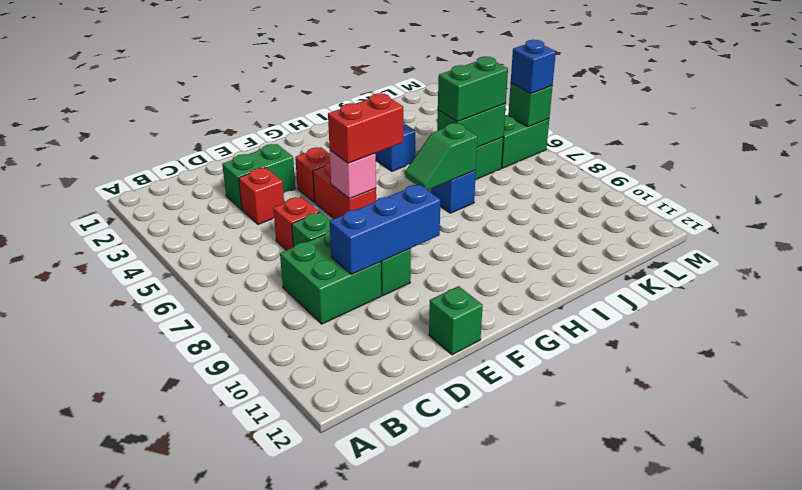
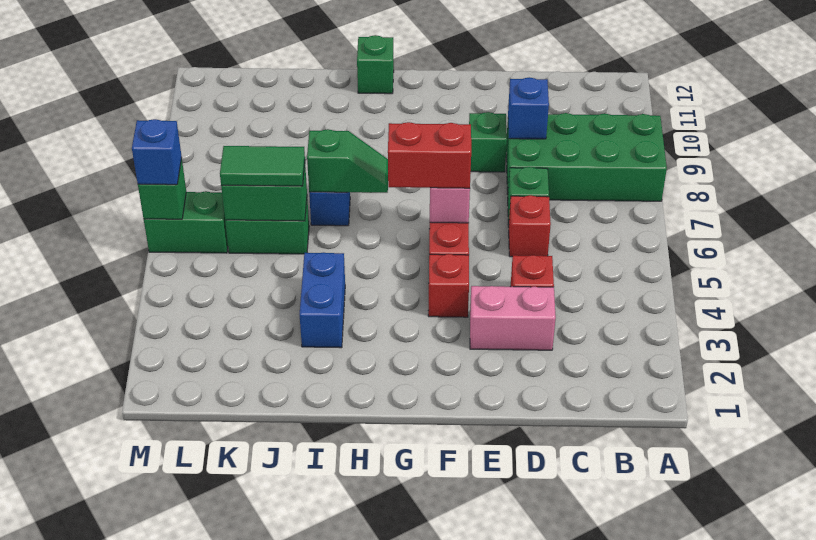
green 2x2 brick [280,231,381,324] -> green 2x4 brick [506,113,667,201]
green 1x2 brick [222,144,295,210] -> pink 1x2 brick [470,286,556,350]
blue 1x3 brick [330,184,440,274] -> blue 1x1 brick [508,77,549,139]
green 1x1 brick [429,286,483,355] -> green 1x1 brick moved to [357,35,394,94]
green 1x2 brick [438,56,508,122] -> green 1x2 tile [220,146,305,186]

